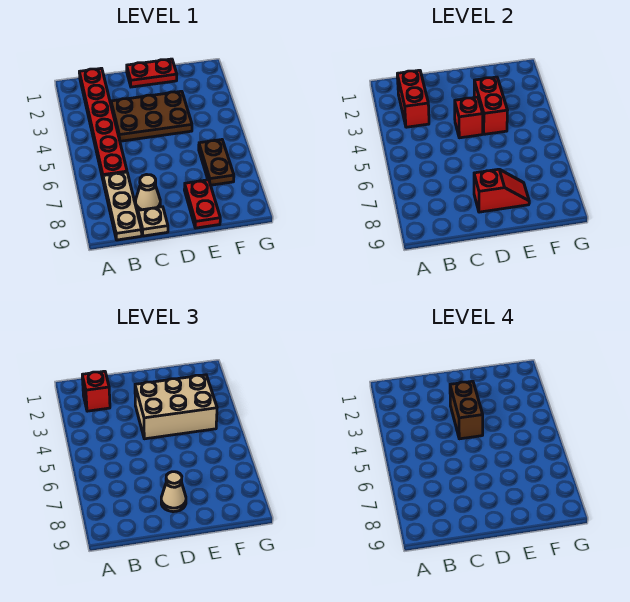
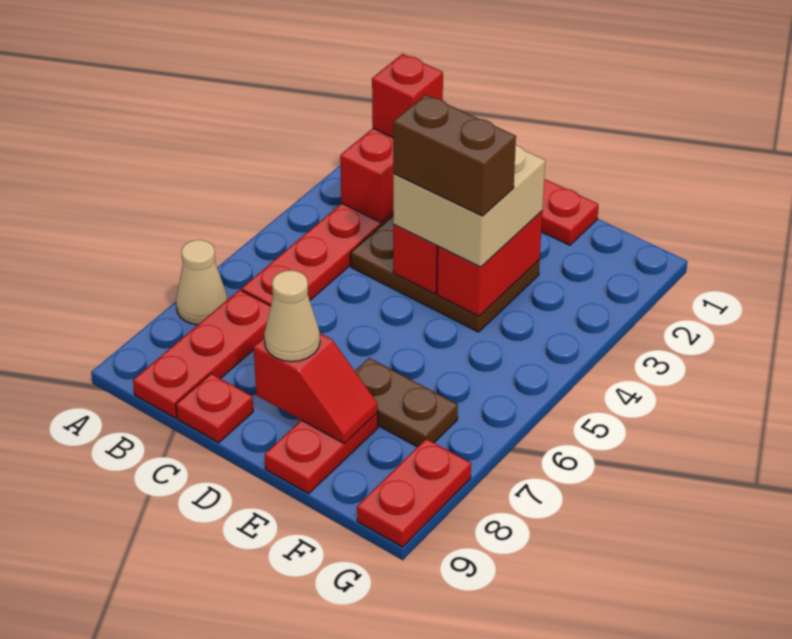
tan 1x3 plate [103,172,142,240] -> red 1x3 plate [133,290,271,418]
tan 1x1 cone [135,175,160,210] -> tan 1x1 cone moved to [176,240,228,325]
tan 1x1 plate [138,207,168,236] -> red 1x1 plate [176,374,253,443]
tan 2x3 brick [135,375,217,439] -> tan 2x2 brick [393,145,545,267]
brown 1x2 brick [450,381,483,439] -> brown 1x2 brick turned to [393,94,516,216]
brown 1x2 plate [199,140,234,185] -> brown 1x2 plate turned to [355,358,458,447]
none -> red 1x2 plate [357,439,471,547]

